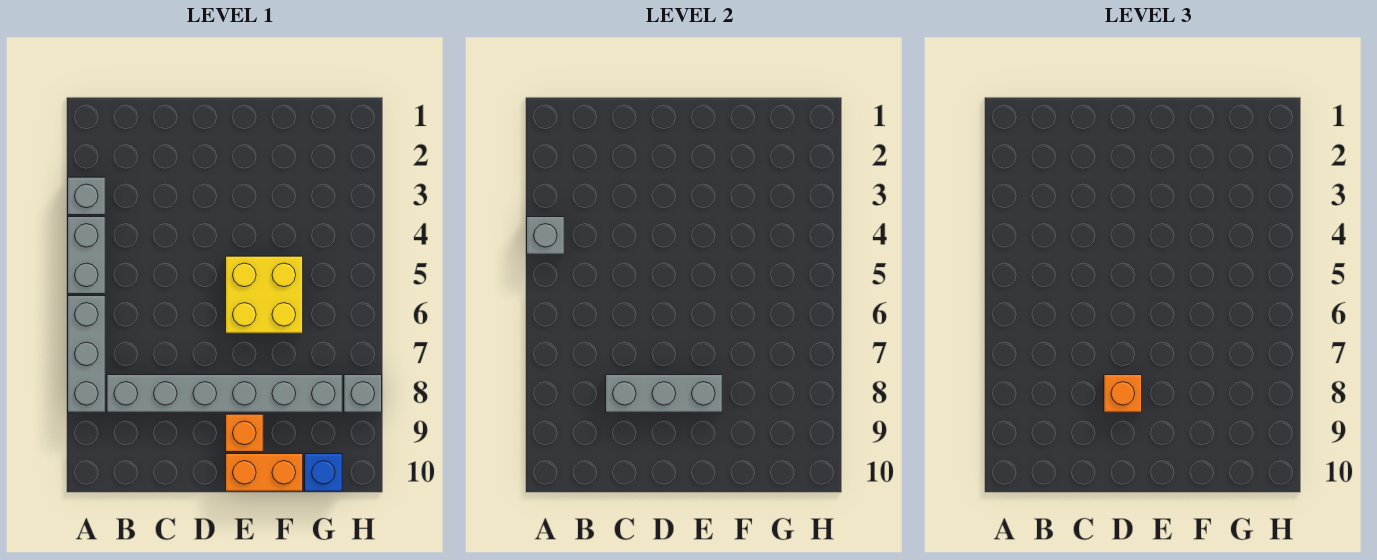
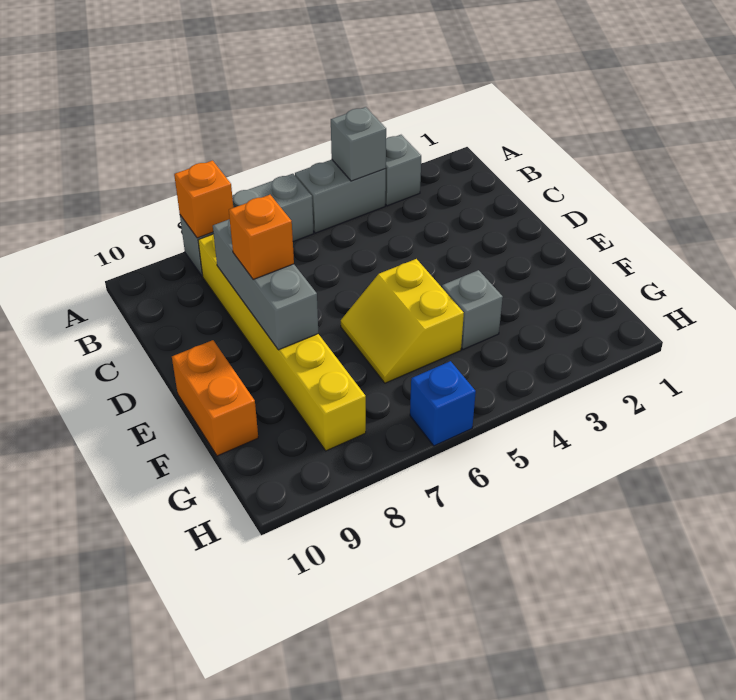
grey 1x6 brick [107,375,342,412] -> yellow 1x6 brick [198,234,366,451]
yellow 2x2 brick [226,256,303,333] -> yellow 2x2 slope [341,259,464,383]
orange 1x1 brick [226,414,263,452] -> orange 1x1 brick moved to [174,161,234,238]
blue 1x1 brick [305,454,342,491] -> blue 1x1 brick moved to [410,361,476,446]
grey 1x1 brick [344,375,382,412] -> grey 1x1 brick moved to [442,270,503,349]

